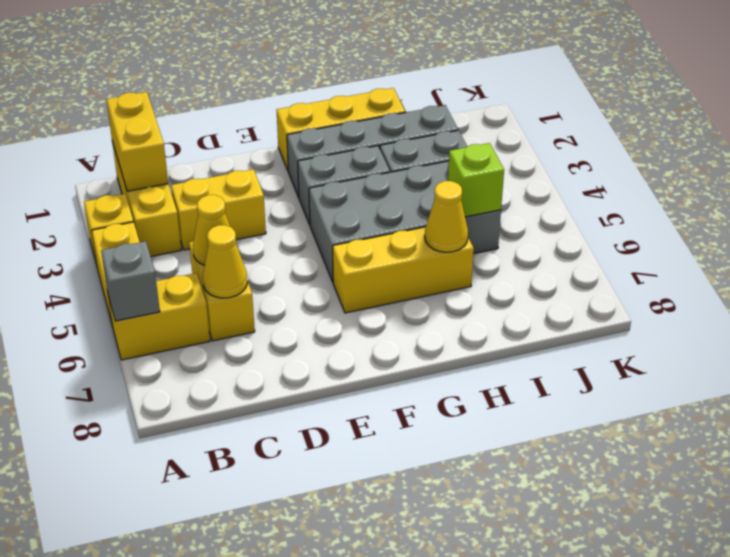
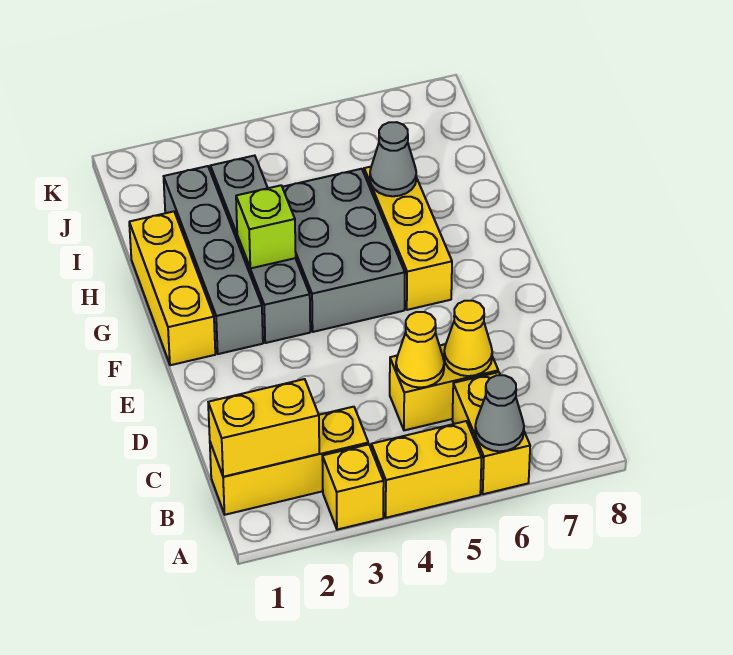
grey 1x1 brick [101,241,160,321] -> grey 1x1 cone [475,375,524,451]
yellow 1x2 brick [171,169,266,250] -> none
grey 2x4 brick [309,161,501,282] -> grey 2x3 brick [282,169,405,332]
yellow 1x1 cone [425,181,468,252] -> grey 1x1 cone [370,122,416,196]
lime 1x1 brick [448,143,504,217] -> lime 1x1 brick moved to [236,185,296,268]

